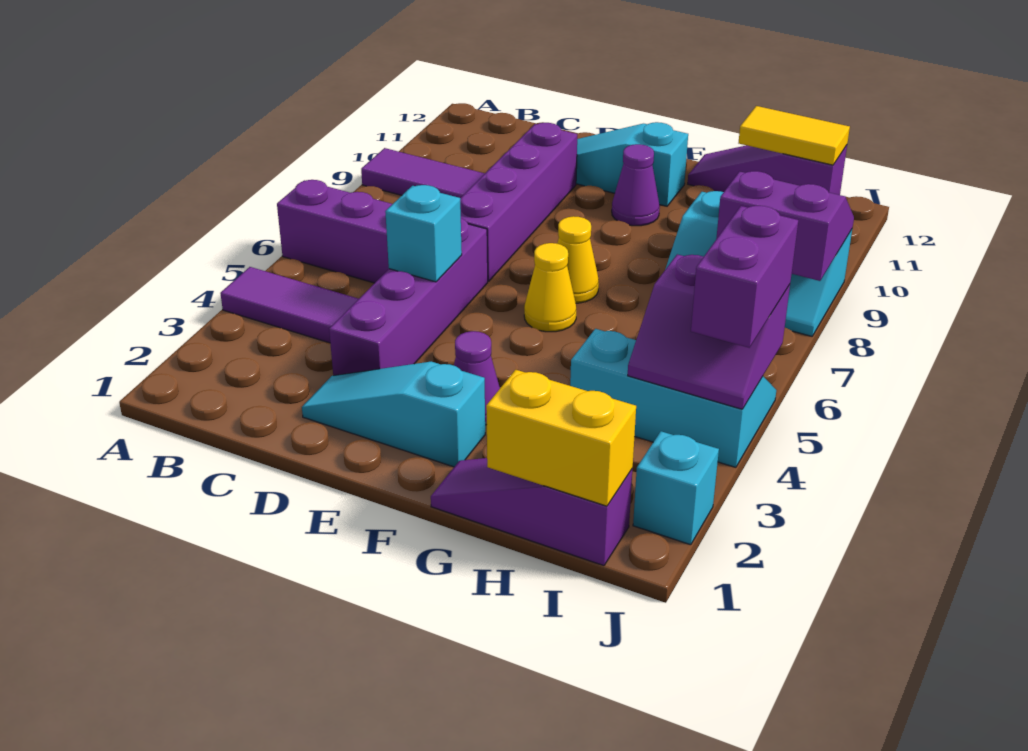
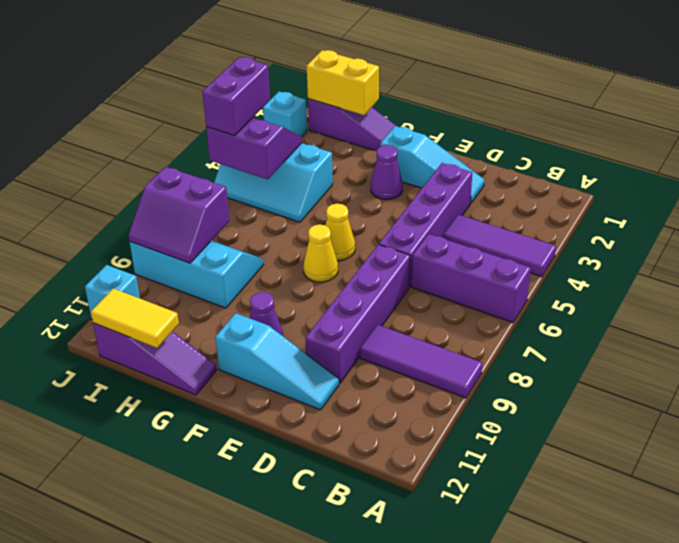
cyan 1x1 brick [385,185,462,282] -> cyan 1x1 brick moved to [85,265,140,319]

